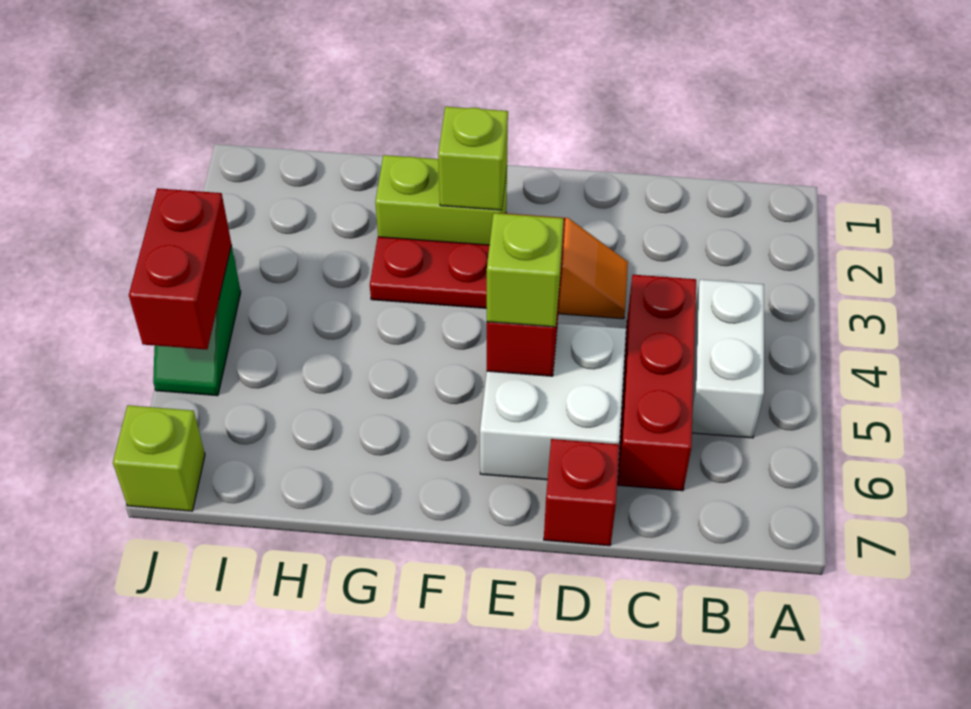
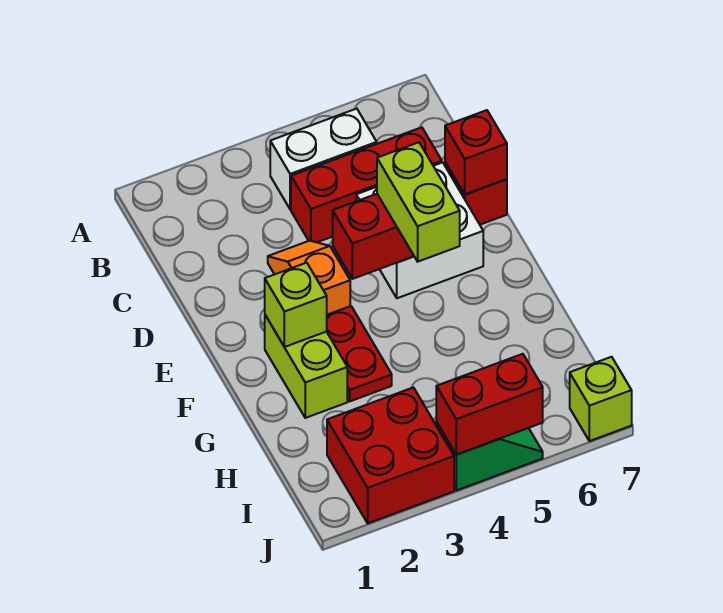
none -> red 1x1 brick [445,110,507,194]
lime 1x1 brick [487,213,564,327] -> lime 1x2 brick [377,142,460,262]
none -> red 2x2 brick [327,387,454,523]

